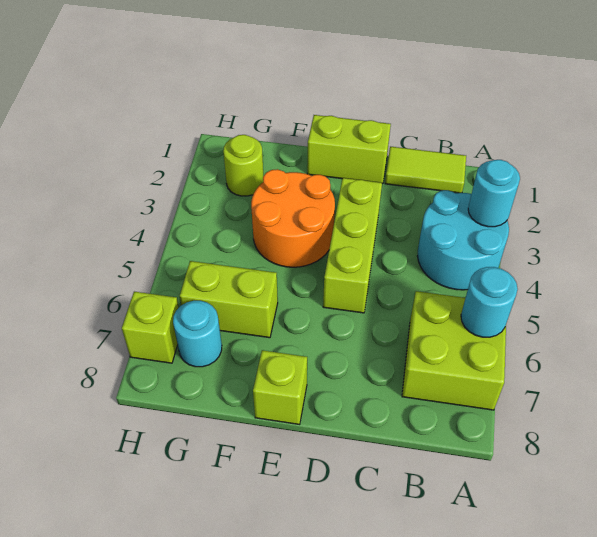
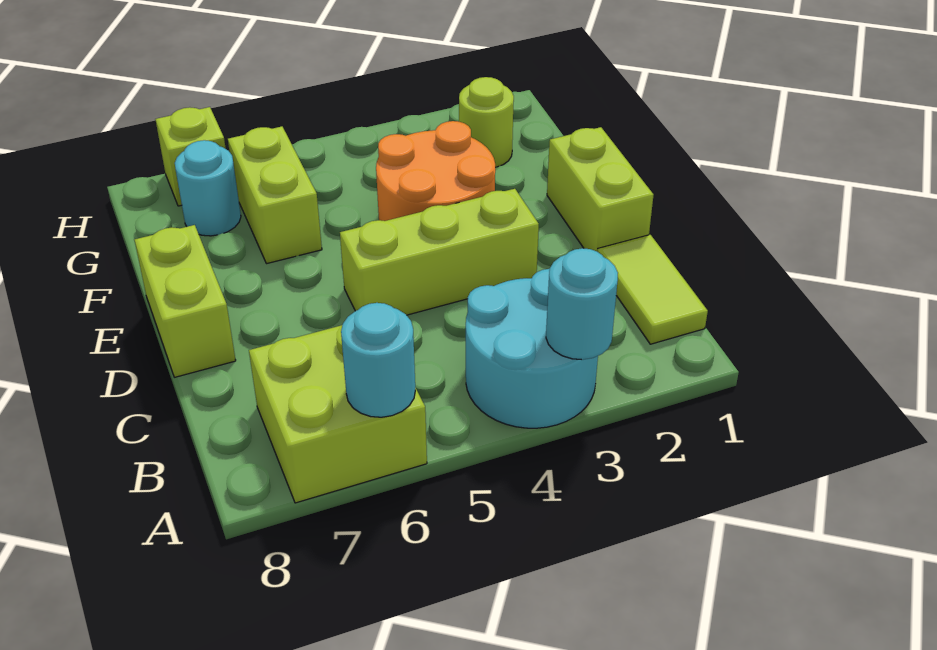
lime 1x1 brick [253,350,307,424] -> lime 1x2 brick [135,225,236,377]

